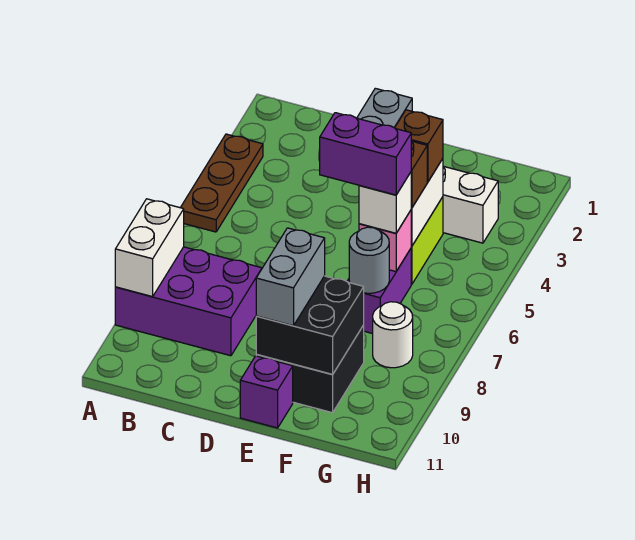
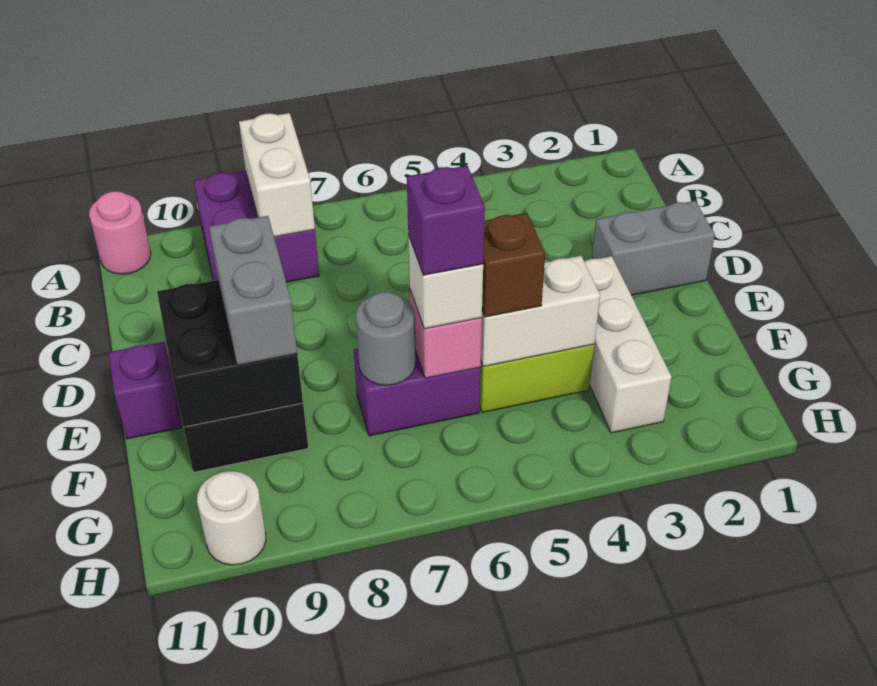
brown 1x3 plate [180,134,263,232] -> none
purple 2x3 brick [115,247,262,356] -> purple 2x2 brick [193,171,319,282]
white 1x2 brick [115,199,184,297] -> white 1x2 brick turned to [239,113,315,237]
none -> pink 1x1 round brick [89,191,151,274]
purple 1x2 brick [320,113,412,195] -> purple 1x1 brick [407,166,485,275]
grey 1x2 brick [256,228,325,326] -> grey 1x2 brick turned to [209,216,297,365]
brown 1x1 brick [395,110,443,182] -> none
white 1x1 round brick [373,302,413,368] -> white 1x1 round brick moved to [197,471,266,565]

